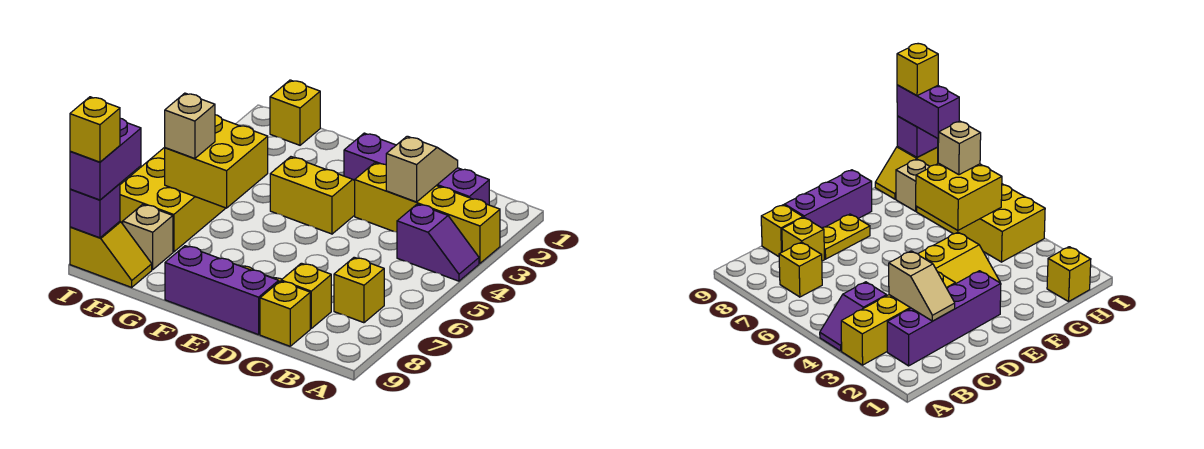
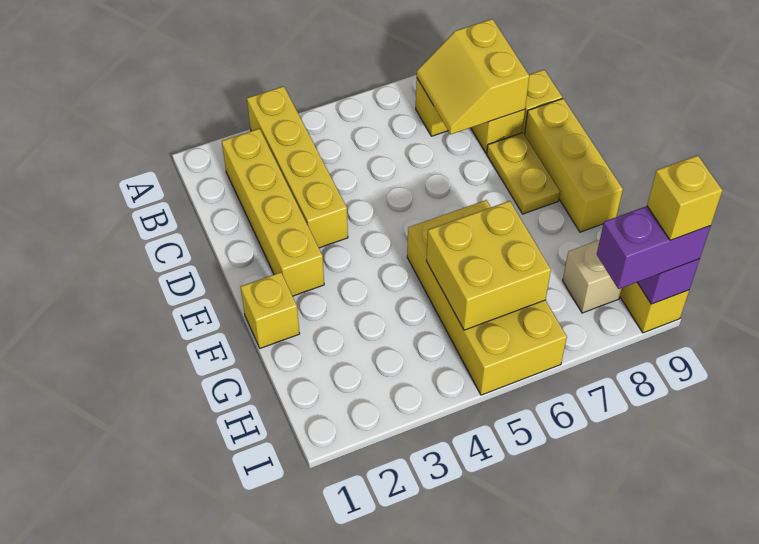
purple 1x2 slope [397,204,479,281] -> none
purple 1x4 brick [344,133,489,205] -> yellow 1x4 brick [222,129,324,296]
tan 1x2 slope [386,136,458,202] -> none
purple 1x3 brick [165,246,279,335] -> yellow 1x3 brick [525,99,623,232]
yellow 2x2 slope [270,157,355,234] -> yellow 2x2 slope moved to [417,19,529,134]
yellow 1x1 brick [270,80,320,145] -> yellow 1x1 brick moved to [241,272,300,348]
yellow 2x4 brick [120,147,226,252] -> yellow 2x4 brick turned to [407,200,567,395]
tan 1x1 brick [165,93,215,158] -> none

